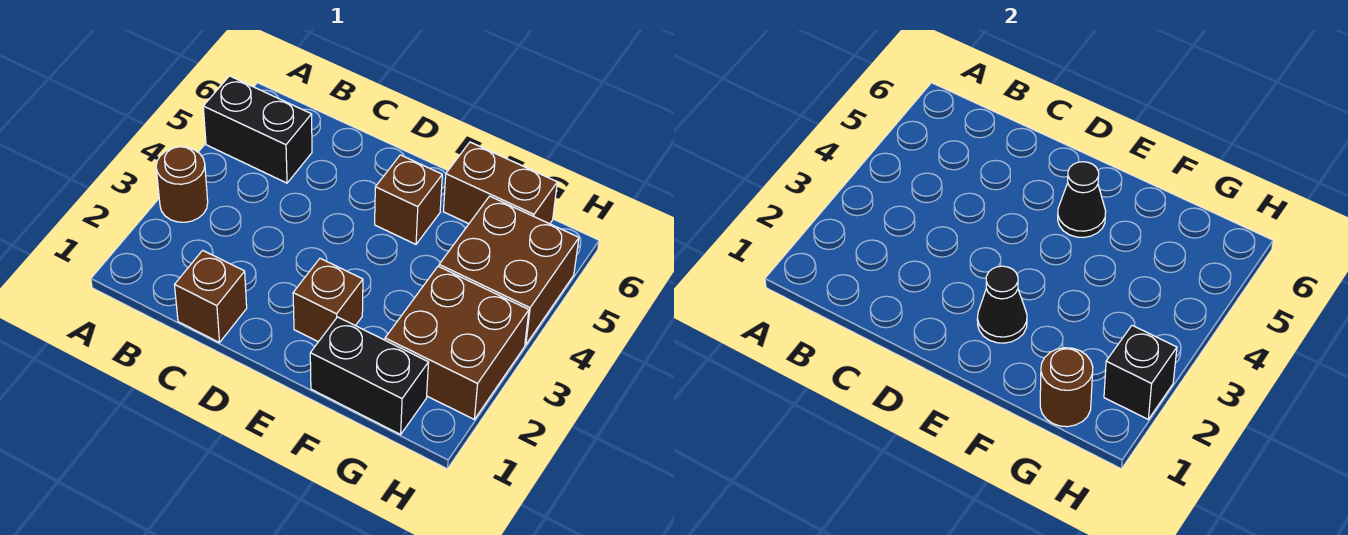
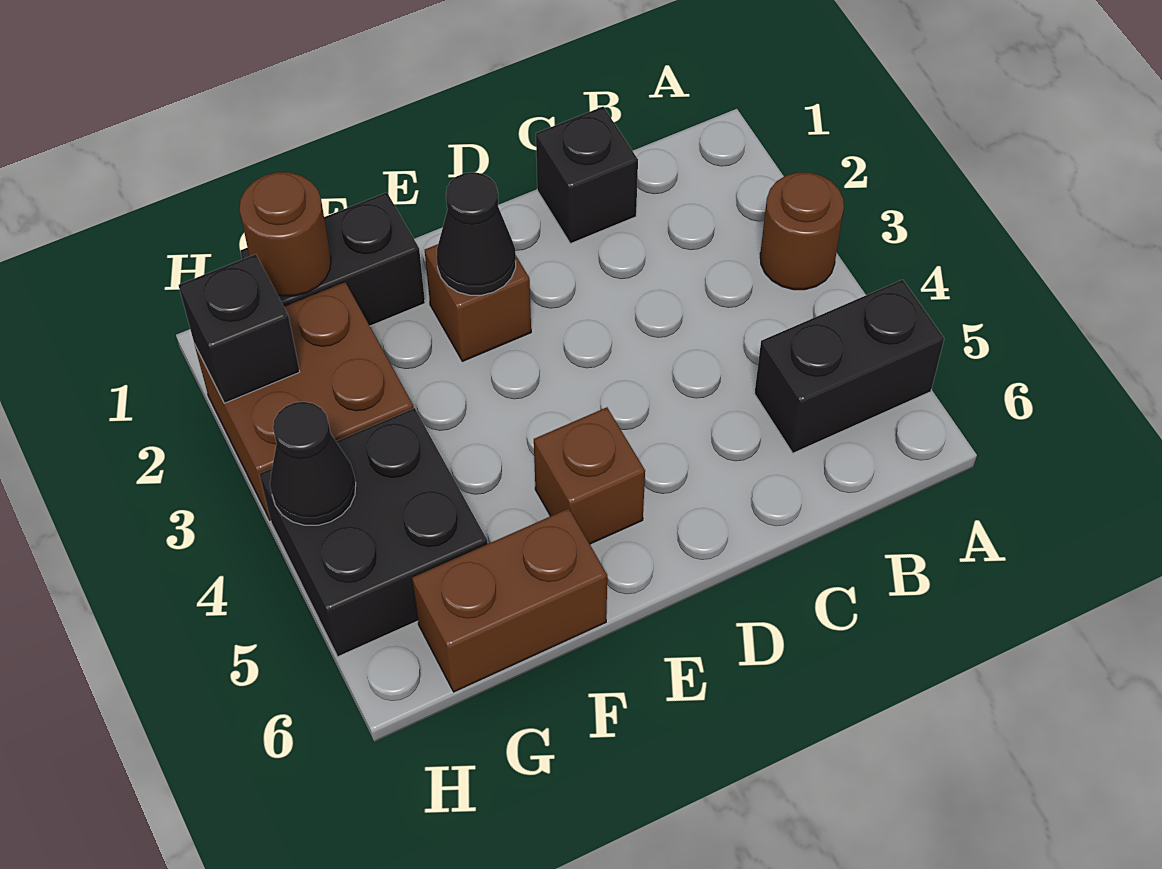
brown 1x1 brick [175,250,247,343] -> black 1x1 brick [536,107,638,244]
black 1x1 cone [1058,162,1106,237] -> black 1x1 cone moved to [270,402,356,525]
brown 2x2 brick [439,196,579,345] -> black 2x2 brick [259,408,488,657]

